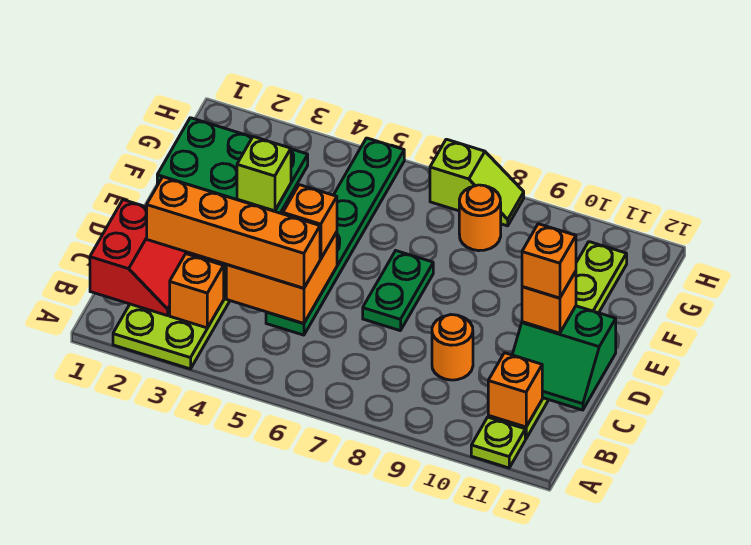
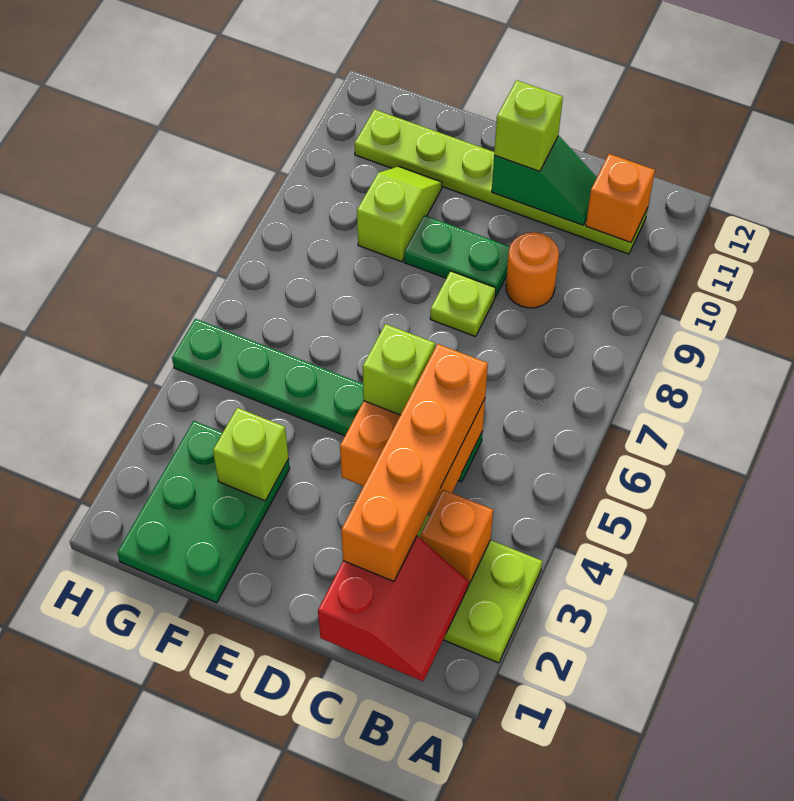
lime 1x1 plate [471,417,525,468] -> lime 1x1 plate moved to [430,271,496,337]
red 2x2 slope [90,200,201,316] -> red 2x2 slope turned to [318,536,469,681]
green 2x2 slope [512,306,616,410] -> green 1x2 slope [492,136,597,225]
orange 1x1 brick [283,185,337,259] -> lime 1x1 brick [363,324,435,415]
green 1x2 plate [363,251,433,331] -> green 1x2 plate moved to [404,215,510,297]
orange 1x1 brick [522,271,576,333] -> lime 1x1 brick [494,80,563,171]
orange 1x1 brick [522,224,576,298] -> none
orange 1x1 round brick [459,185,501,251] -> none
lime 1x2 slope [430,139,524,226] -> lime 1x2 slope moved to [357,166,442,262]

